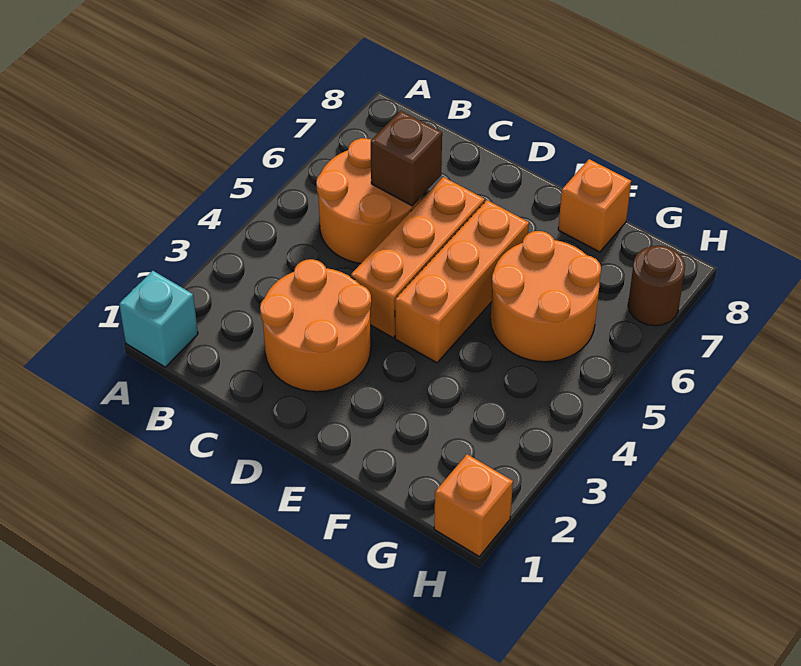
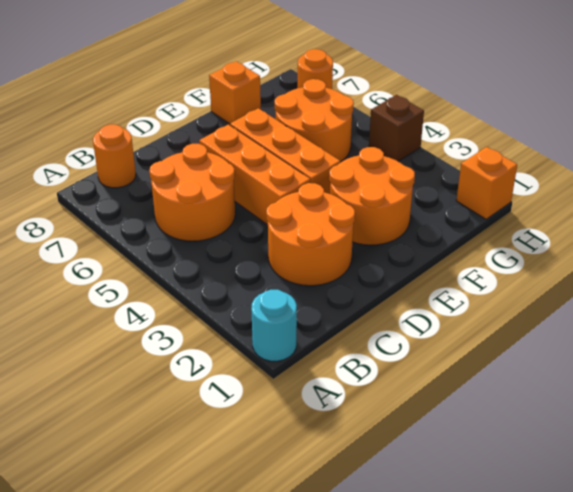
cyan 1x1 brick [119,271,198,367] -> cyan 1x1 round brick [251,290,297,361]
none -> orange 1x1 round brick [93,124,136,188]
brown 1x1 brick [371,111,442,206] -> brown 1x1 brick moved to [369,95,424,162]
none -> orange 2x2 round brick [329,147,415,245]
brown 1x1 round brick [628,246,685,326] -> orange 1x1 round brick [298,49,333,89]

